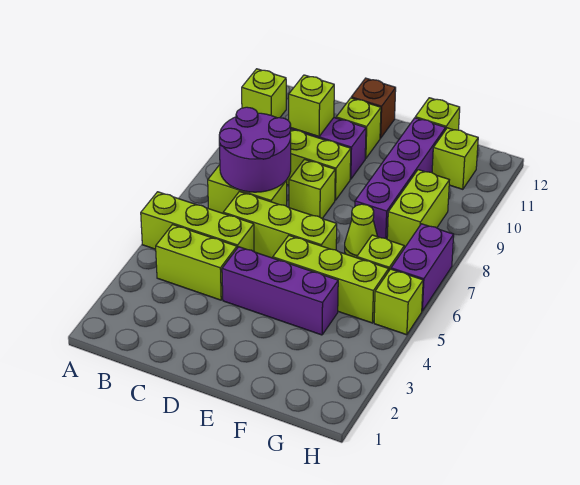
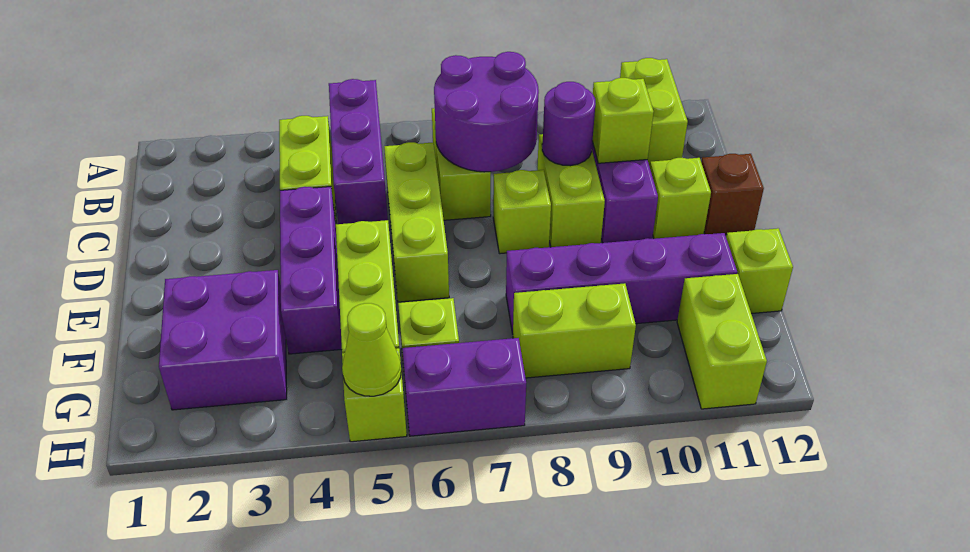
lime 1x3 brick [141,192,254,251] -> purple 1x3 brick [329,79,388,224]
lime 1x1 brick [242,69,286,118] -> lime 1x2 brick [620,58,688,167]
none -> purple 1x1 round brick [542,82,596,166]
none -> purple 2x2 brick [159,270,287,410]
lime 1x1 cone [345,204,377,258] -> lime 1x1 cone moved to [342,303,401,396]
lime 1x1 brick [432,128,478,189] -> lime 1x2 brick [677,274,767,409]

